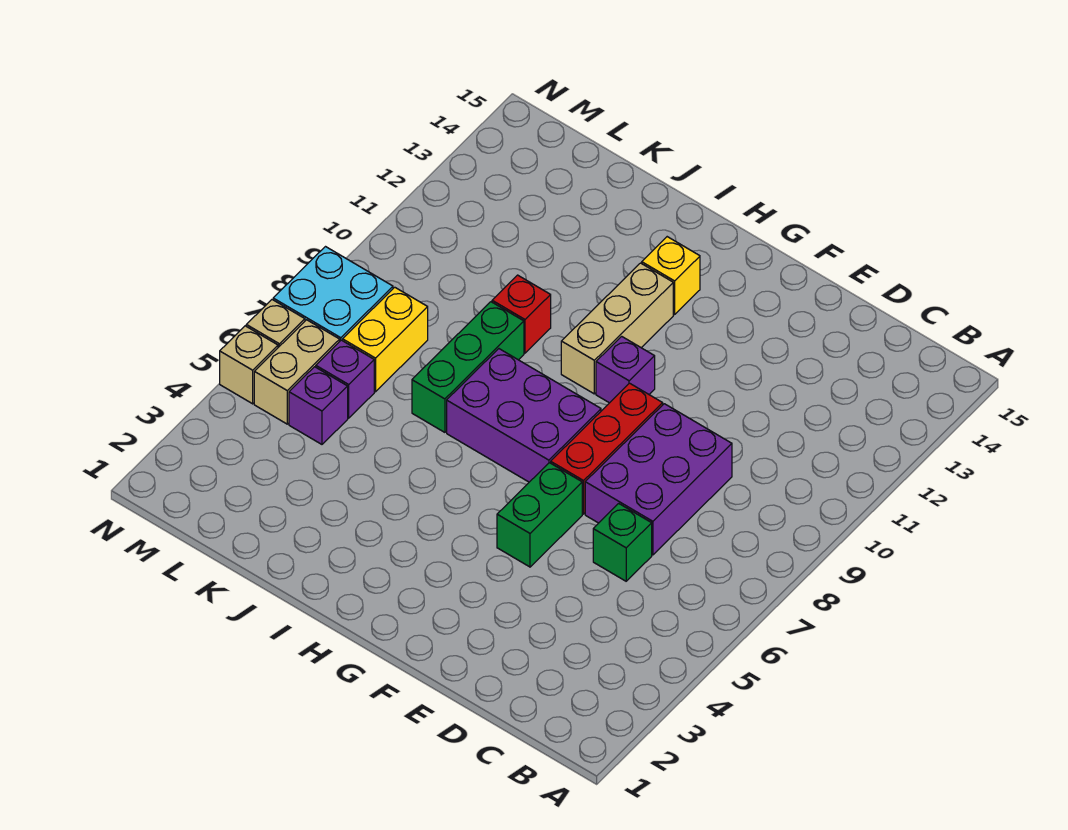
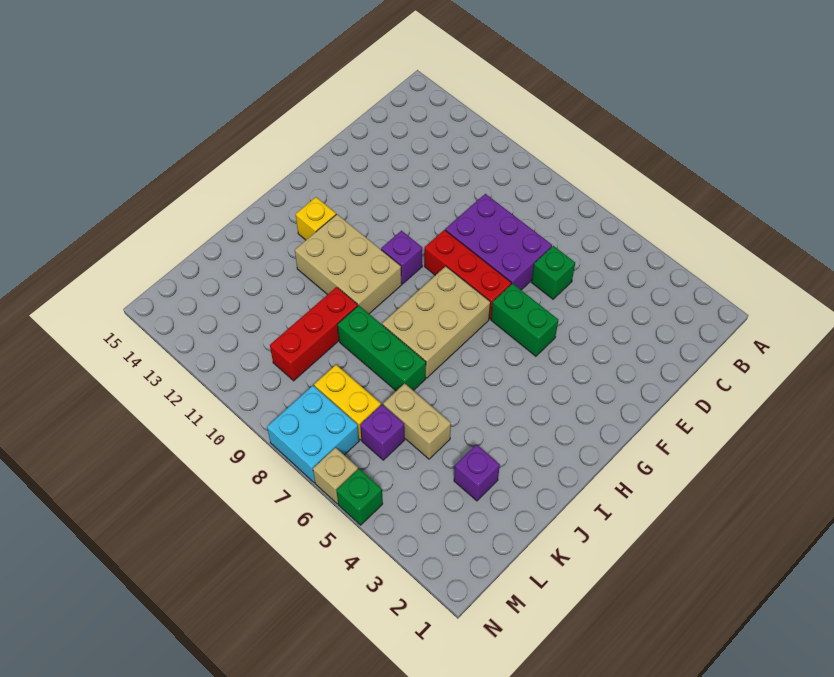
purple 2x3 brick [447,349,601,482] -> tan 2x3 brick [382,266,491,378]
tan 1x3 brick [561,263,673,394] -> tan 2x3 brick [295,214,402,314]
red 1x1 brick [492,275,551,353] -> red 1x3 brick [270,287,358,381]
purple 1x1 brick [289,367,348,444] -> purple 1x1 brick moved to [454,444,500,501]
tan 1x2 brick [254,320,340,424] -> tan 1x2 brick moved to [383,383,451,459]
tan 1x1 brick [220,326,278,404] -> green 1x1 brick [336,469,383,525]

